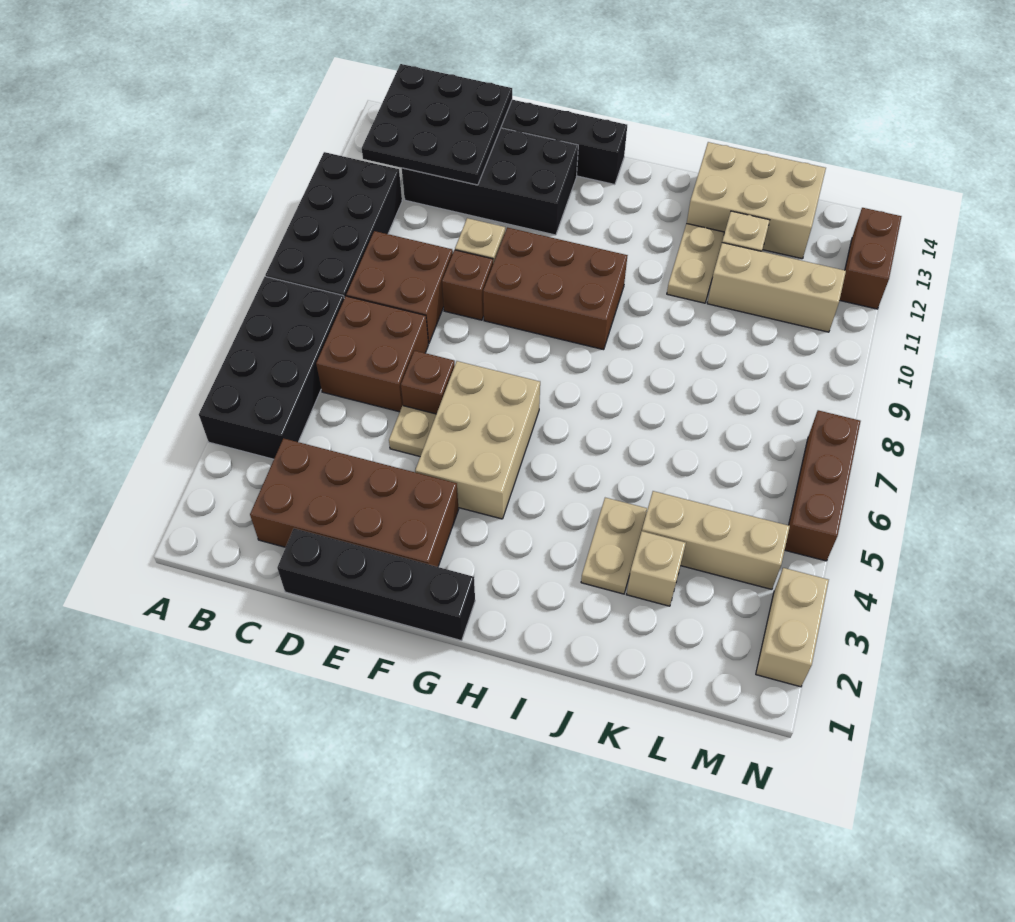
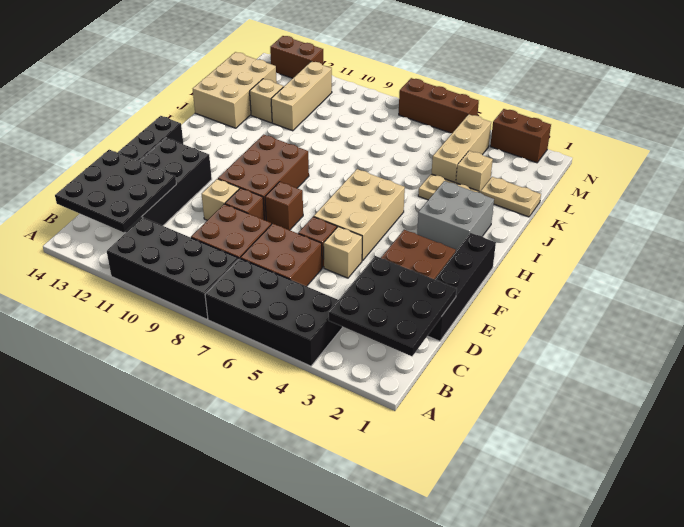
none -> black 3x3 plate [329,256,457,356]
tan 1x1 plate [389,406,436,456] -> tan 1x1 brick [324,227,362,278]
tan 2x3 brick [415,361,540,519] -> tan 2x3 brick turned to [314,169,405,261]
none -> brown 1x1 brick [265,182,303,230]
none -> grey 2x2 brick [417,181,494,251]
tan 1x2 plate [667,224,724,303] -> tan 1x2 plate moved to [481,177,541,217]
tan 1x2 brick [756,568,829,687] -> brown 1x2 brick [490,109,551,163]

